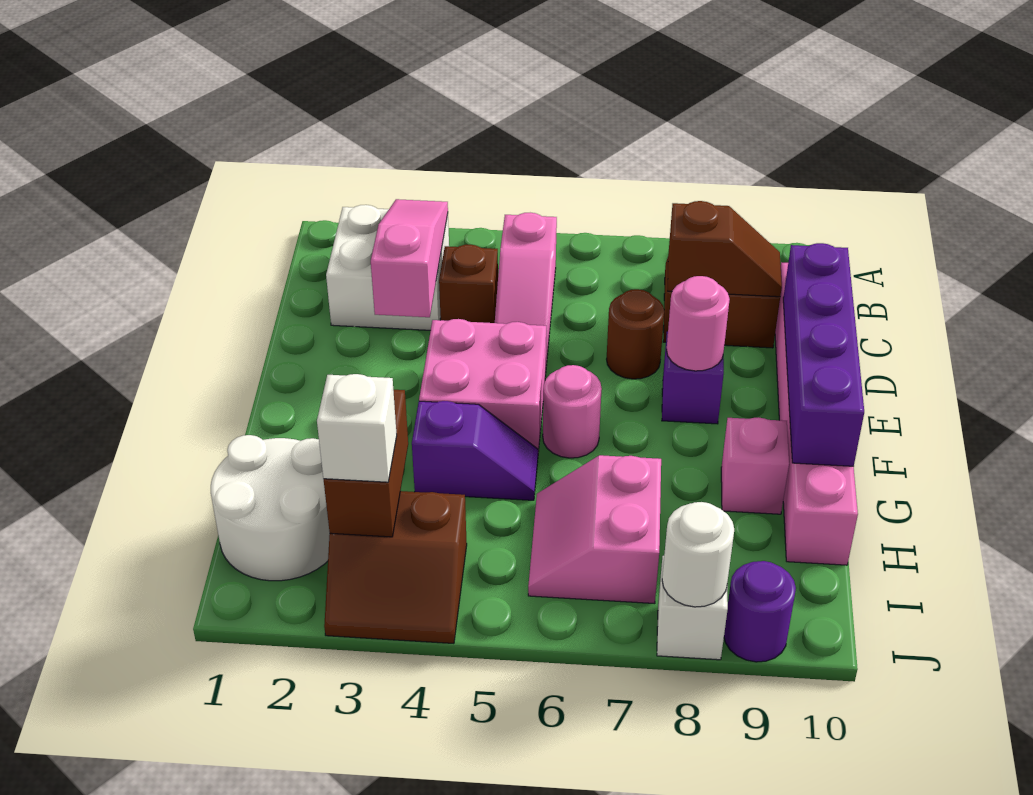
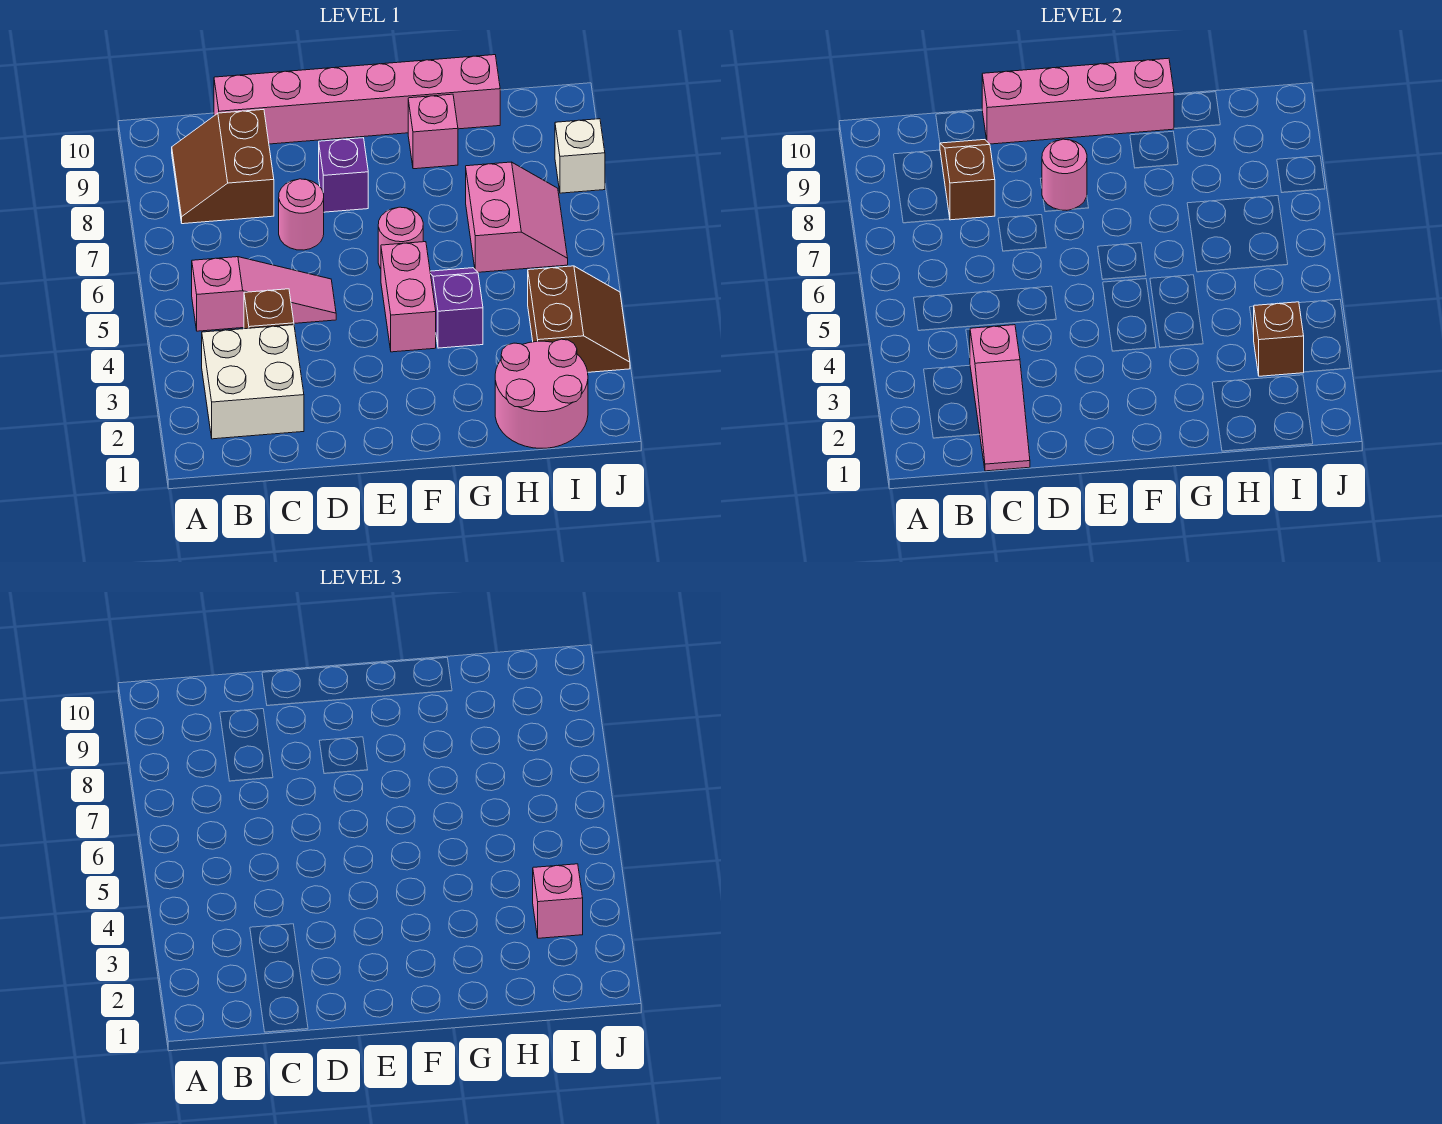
pink 1x3 slope [371,199,448,317] -> pink 1x3 slope turned to [970,325,1030,471]
brown 1x1 round brick [607,289,664,379] -> pink 1x1 round brick [279,179,324,250]
purple 1x4 brick [783,243,864,466] -> pink 1x4 brick [982,58,1174,144]
pink 2x2 brick [419,319,546,452] -> pink 1x2 brick [381,242,436,352]
white 2x2 round brick [211,435,330,581] -> pink 2x2 round brick [495,339,588,448]
brown 1x2 brick [324,390,408,537] -> brown 1x1 brick [1254,302,1304,376]
pink 2x2 slope [528,455,661,604] -> pink 2x2 slope turned to [466,162,568,272]
white 1x1 brick [317,374,397,482] -> pink 1x1 brick [533,864,583,938]
white 1x1 round brick [662,502,734,607] -> none
purple 1x1 round brick [724,561,796,662] -> none

